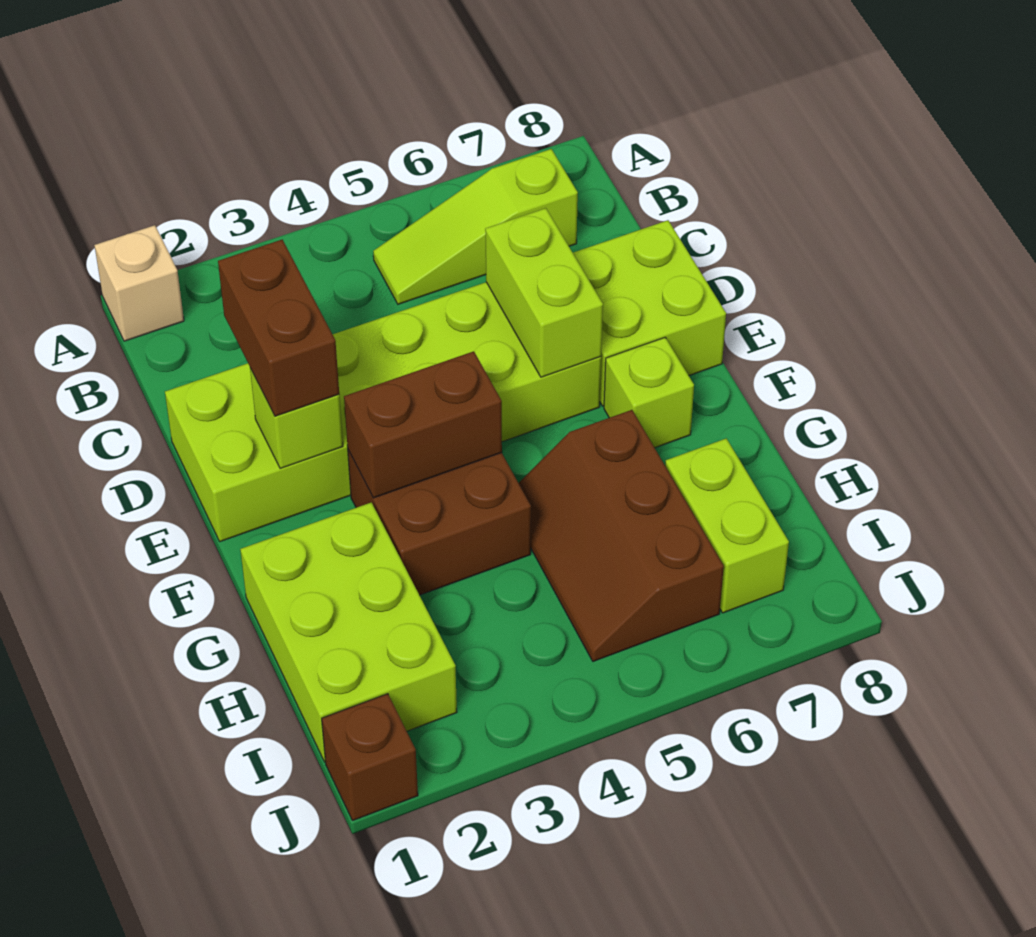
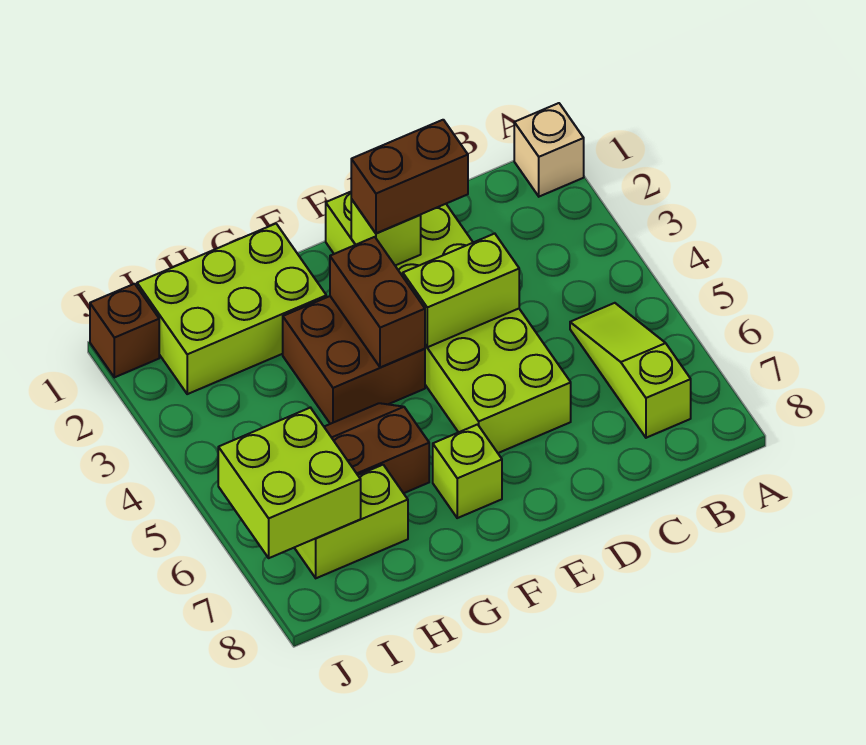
lime 1x2 brick [485,208,603,377] -> lime 1x2 brick moved to [403,234,519,347]
lime 2x2 brick [573,220,726,406] -> lime 2x2 brick moved to [218,408,361,558]

